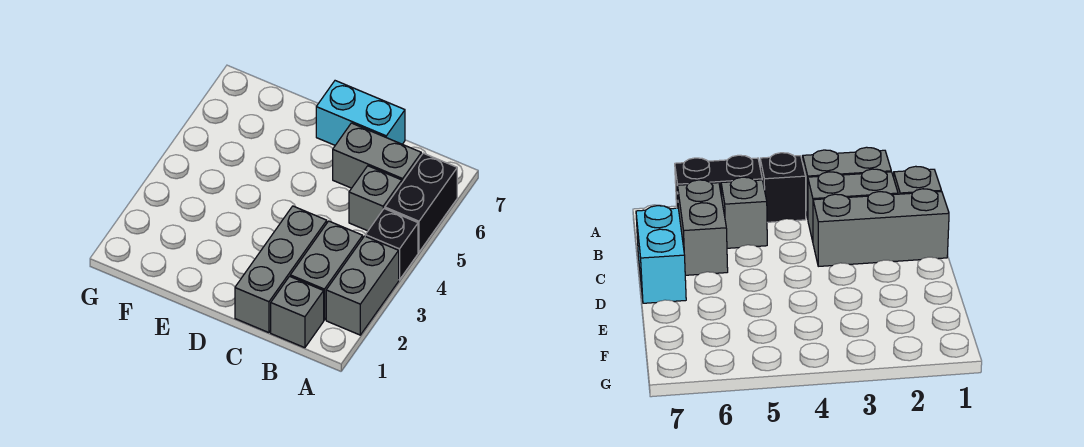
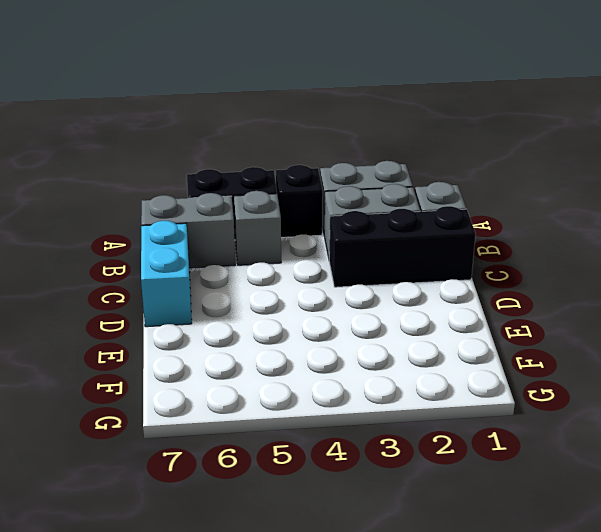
grey 1x2 brick [333,123,421,188] -> grey 1x2 brick turned to [141,193,235,268]
grey 1x3 brick [235,206,327,333] -> black 1x3 brick [329,206,476,287]

